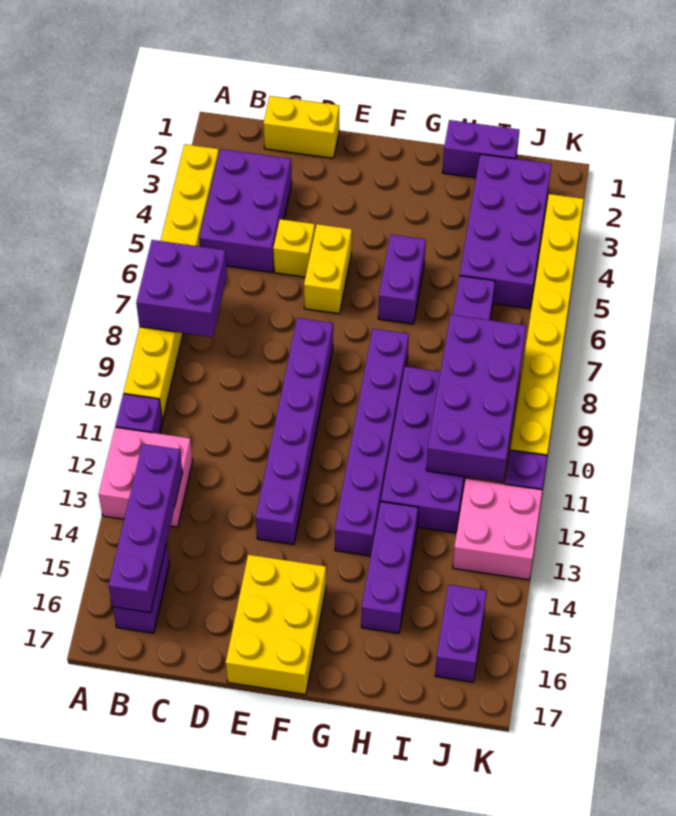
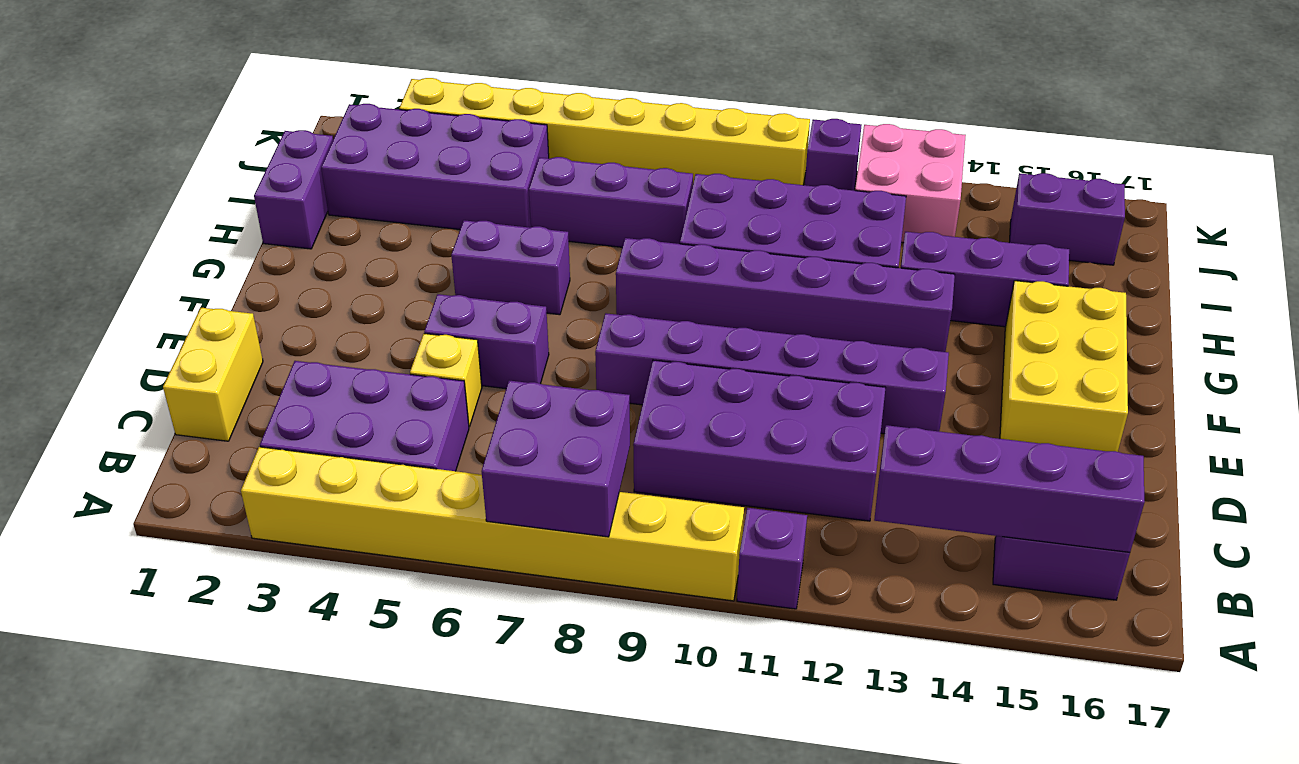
pink 2x2 brick [99,427,193,527] -> none
yellow 1x2 brick [304,224,352,314] -> purple 1x2 brick [424,294,549,389]
yellow 2x3 brick [226,555,326,695] -> yellow 2x3 brick turned to [1000,281,1128,452]
purple 2x4 brick [426,315,526,482] -> purple 2x4 brick moved to [633,360,886,521]

